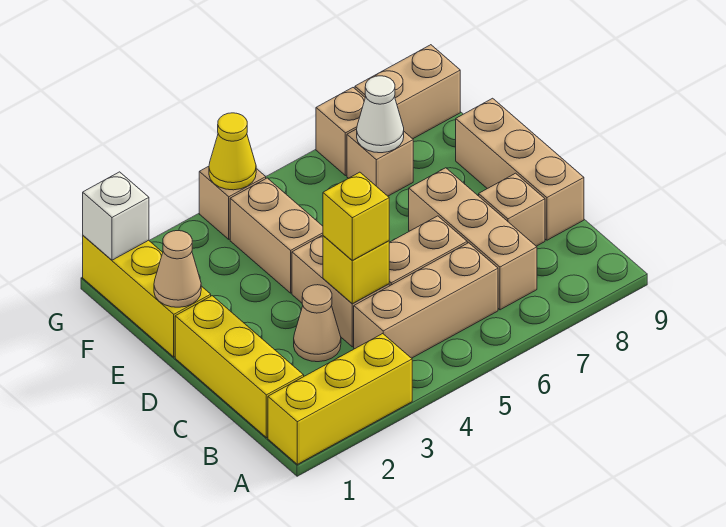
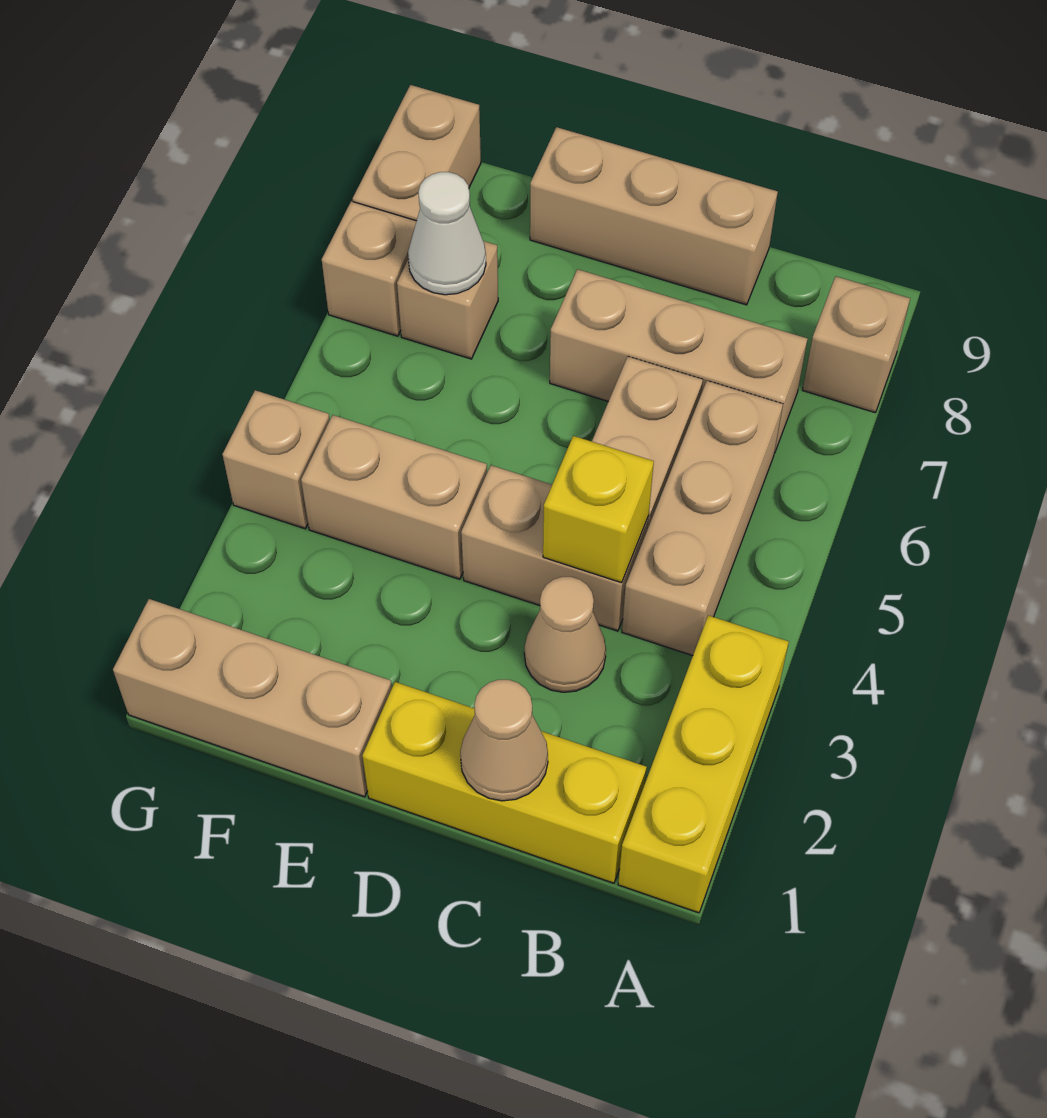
yellow 1x1 brick [323,172,389,261] -> none
tan 1x1 brick [479,173,545,246] -> tan 1x1 brick moved to [803,276,910,413]
yellow 1x3 brick [83,236,211,357] -> tan 1x3 brick [113,599,392,797]
tan 1x1 cone [154,231,201,307] -> tan 1x1 cone moved to [460,680,548,801]
white 1x1 brick [83,172,149,260] -> none
yellow 1x1 cone [209,113,256,190] -> none

